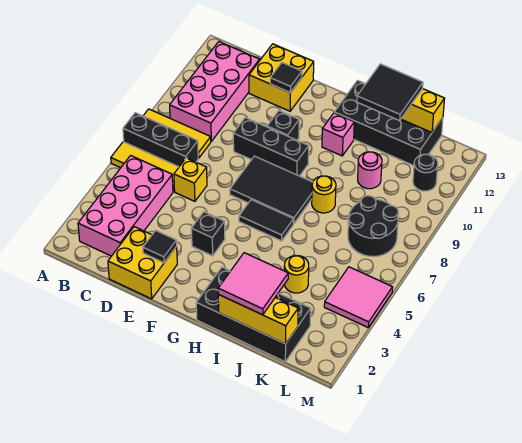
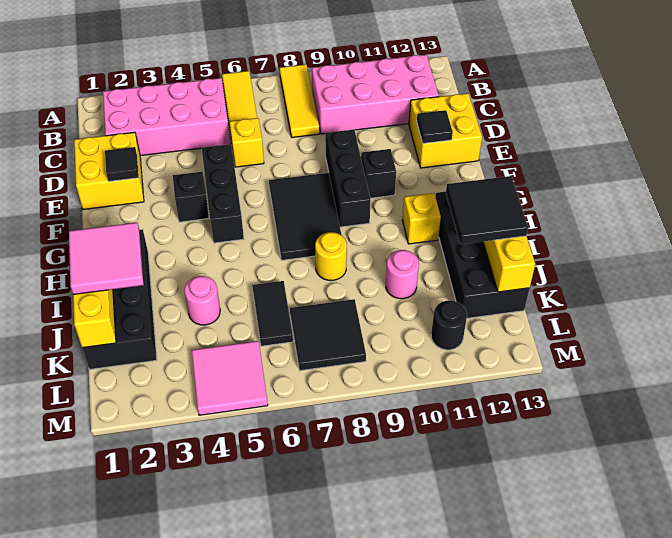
black 1x3 brick [123,113,198,167] -> black 1x3 brick moved to [202,144,244,243]
black 1x2 tile [239,200,294,241] -> black 1x2 tile moved to [252,281,293,346]
pink 1x1 brick [322,113,354,156] -> yellow 1x1 brick [402,193,441,244]
yellow 1x1 round brick [284,255,309,293] -> pink 1x1 round brick [184,276,220,325]
black 2x2 round brick [348,196,398,256] -> black 2x2 tile [290,299,366,371]

